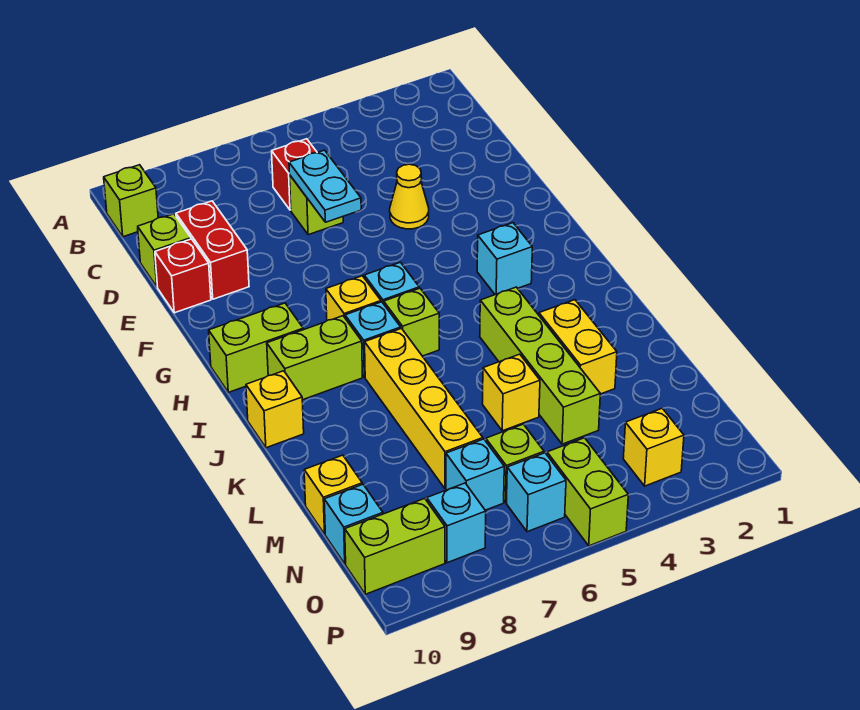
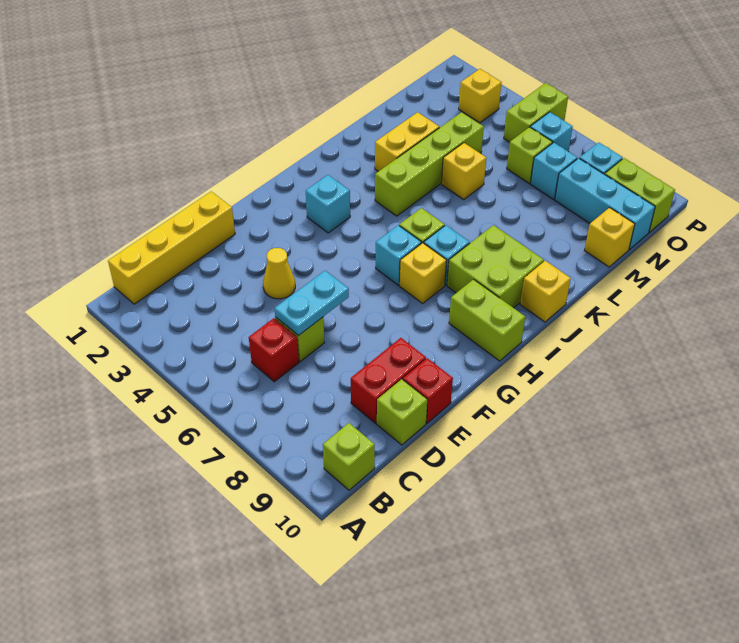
lime 1x2 brick [267,316,362,400] -> lime 2x2 brick [447,225,544,308]
yellow 1x4 brick [365,329,483,489] -> yellow 1x4 brick moved to [108,192,235,304]
cyan 1x1 brick [324,484,383,564] -> cyan 1x3 brick [555,158,655,249]

